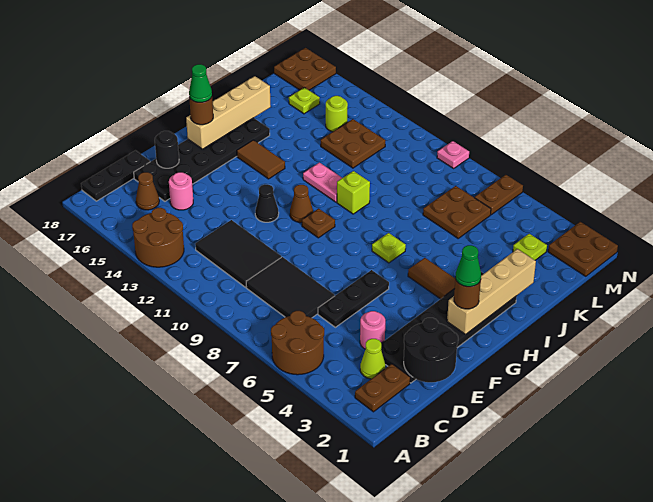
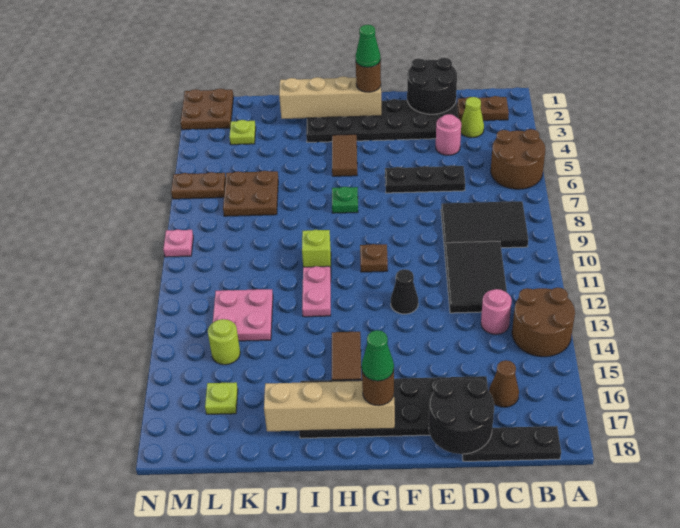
black 2x3 tile [246,257,335,318] -> black 2x3 tile turned to [441,201,528,249]
pink 1x1 round brick [169,172,193,210] -> pink 1x1 round brick moved to [481,289,512,334]
black 1x1 round brick [155,131,179,168] -> black 2x2 round brick [429,379,494,454]
brown 1x1 cone [290,185,313,223] -> none
lime 1x1 plate [372,233,406,263] -> green 1x1 plate [332,187,358,213]
brown 2x2 plate [321,119,385,168] -> pink 2x2 plate [213,289,273,341]
brown 2x2 plate [274,48,336,90] -> none

